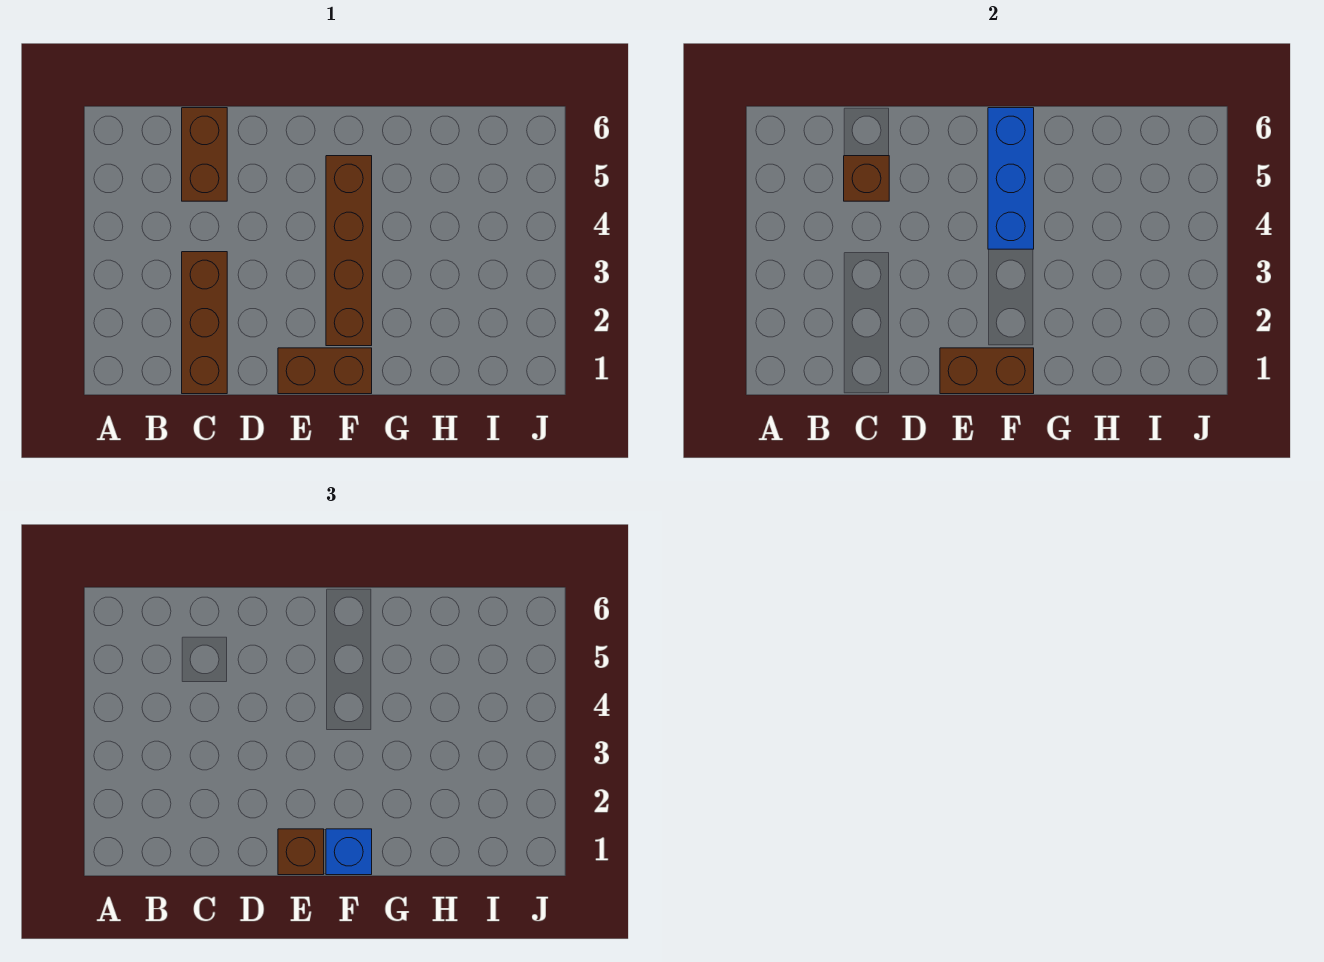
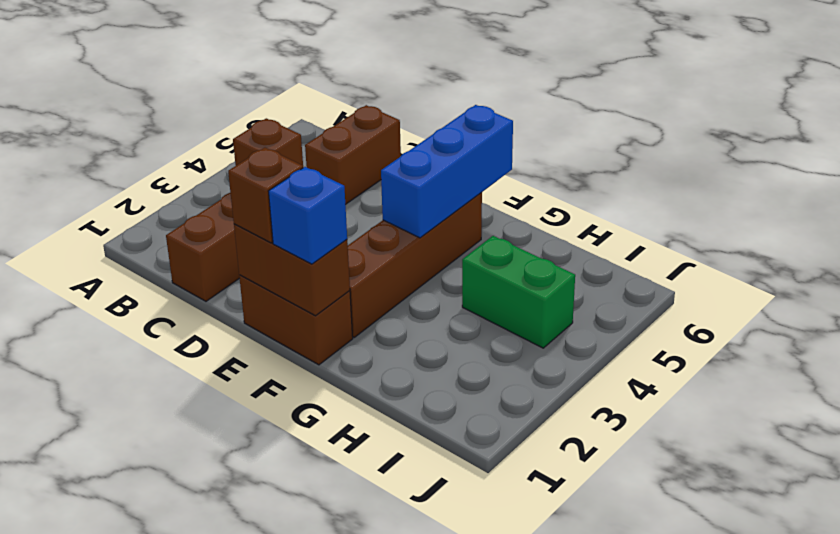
brown 1x1 brick [844,156,889,201] -> brown 1x1 brick moved to [233,118,303,165]
none -> green 1x2 brick [462,236,575,348]

